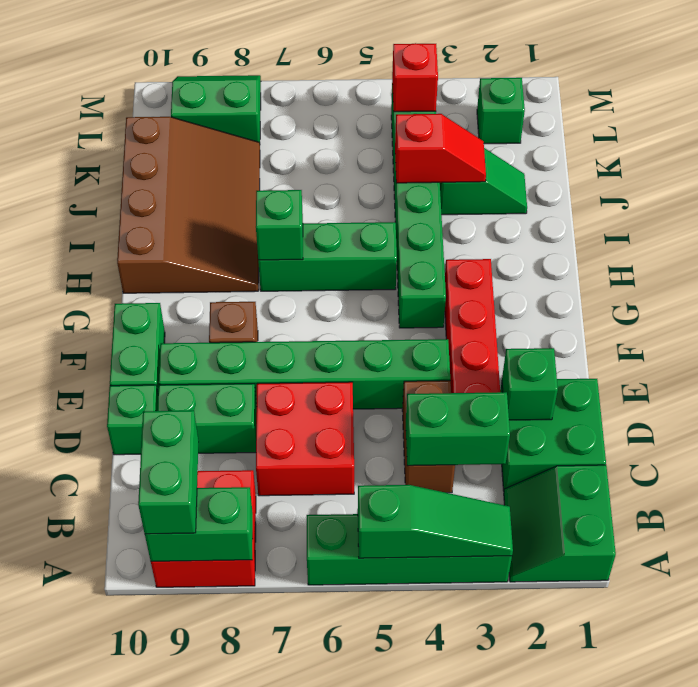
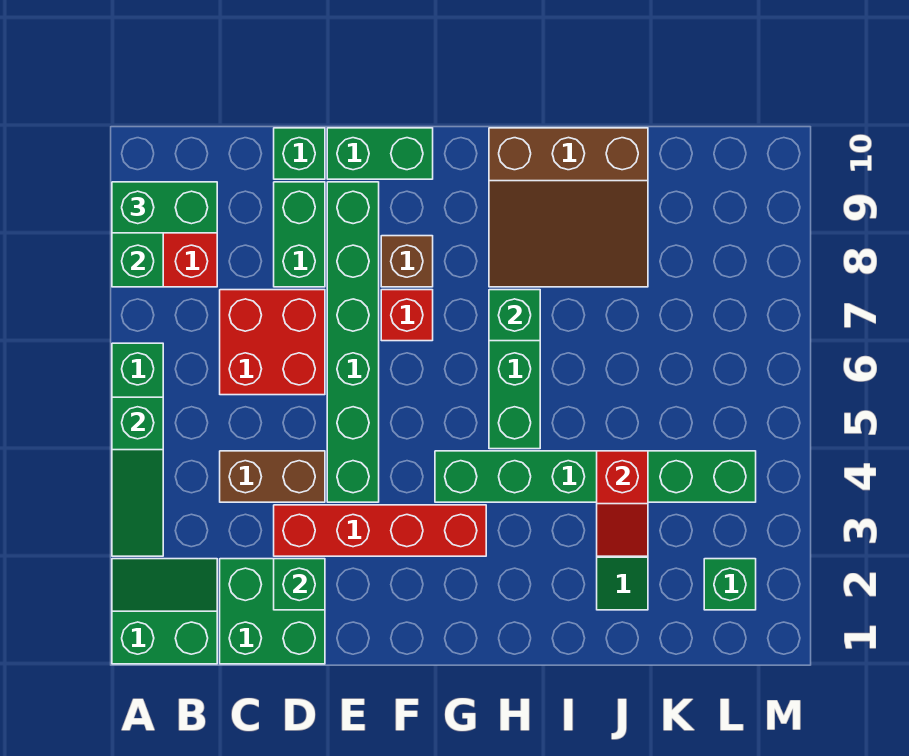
green 1x2 brick [406,392,510,466] -> none
brown 3x4 slope [117,117,260,293] -> brown 3x3 slope [489,128,648,287]
red 1x1 brick [392,43,438,112] -> red 1x1 brick moved to [381,290,433,341]
green 2x2 slope [171,75,261,142] -> none

